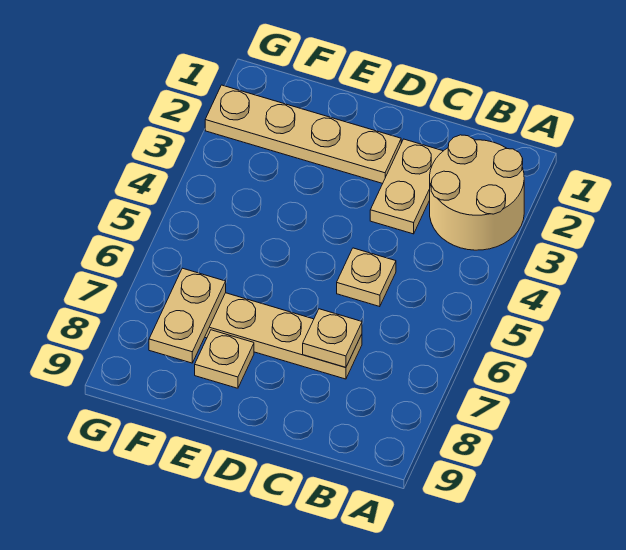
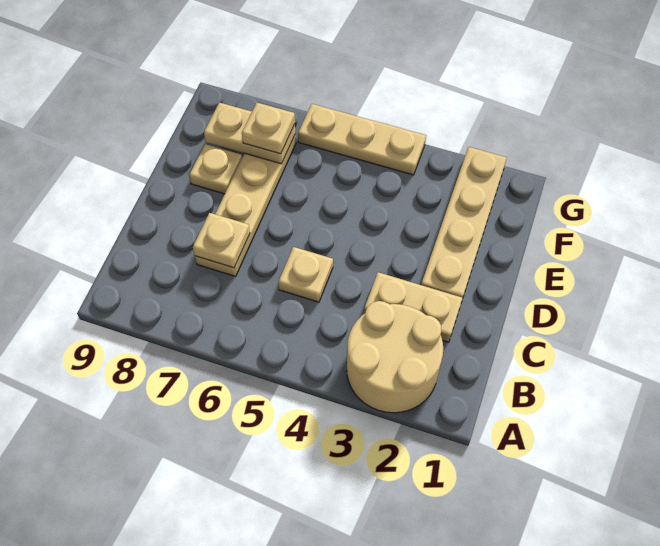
none -> tan 1x1 plate [242,103,295,154]
none -> tan 1x3 plate [298,104,426,175]

